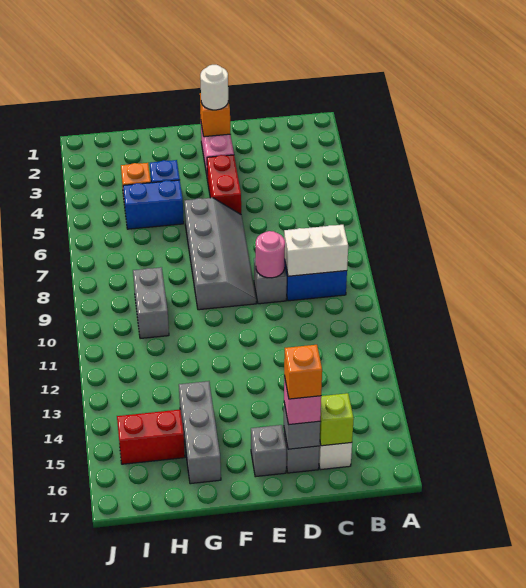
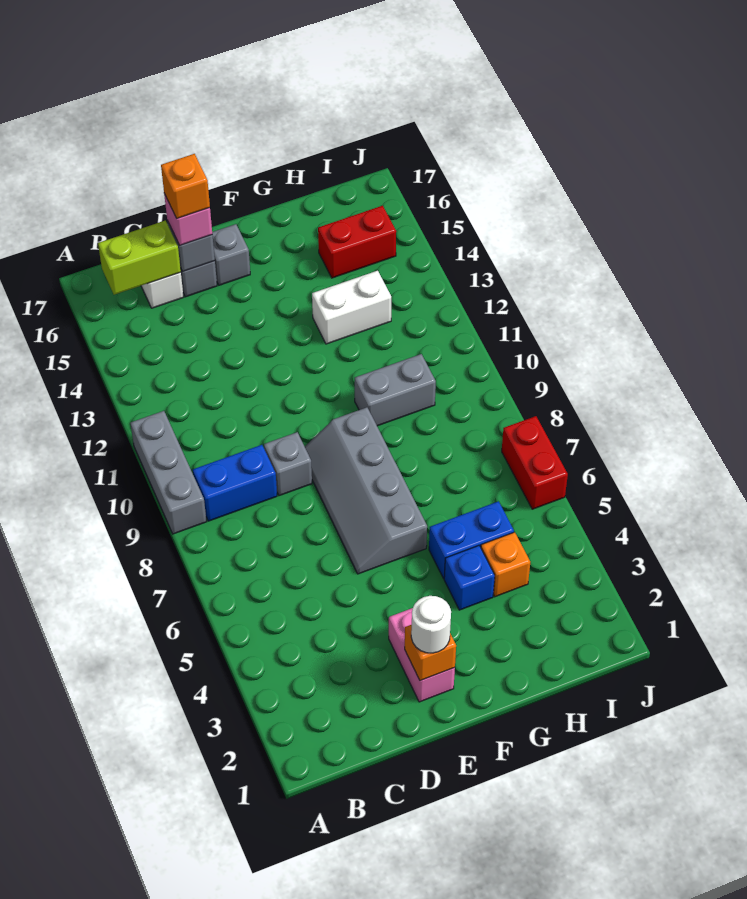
white 1x2 brick [284,225,348,276] -> white 1x2 brick moved to [312,271,391,344]
lime 1x1 brick [320,393,354,446] -> lime 1x2 brick [98,221,181,295]
pink 1x1 round brick [256,231,285,278] -> none
red 1x2 brick [207,155,241,214] -> red 1x2 brick moved to [502,416,568,509]
grey 1x3 brick [179,381,221,484] -> grey 1x3 brick moved to [130,411,207,534]
grey 1x2 brick [133,267,169,339] -> grey 1x2 brick turned to [355,354,436,426]

